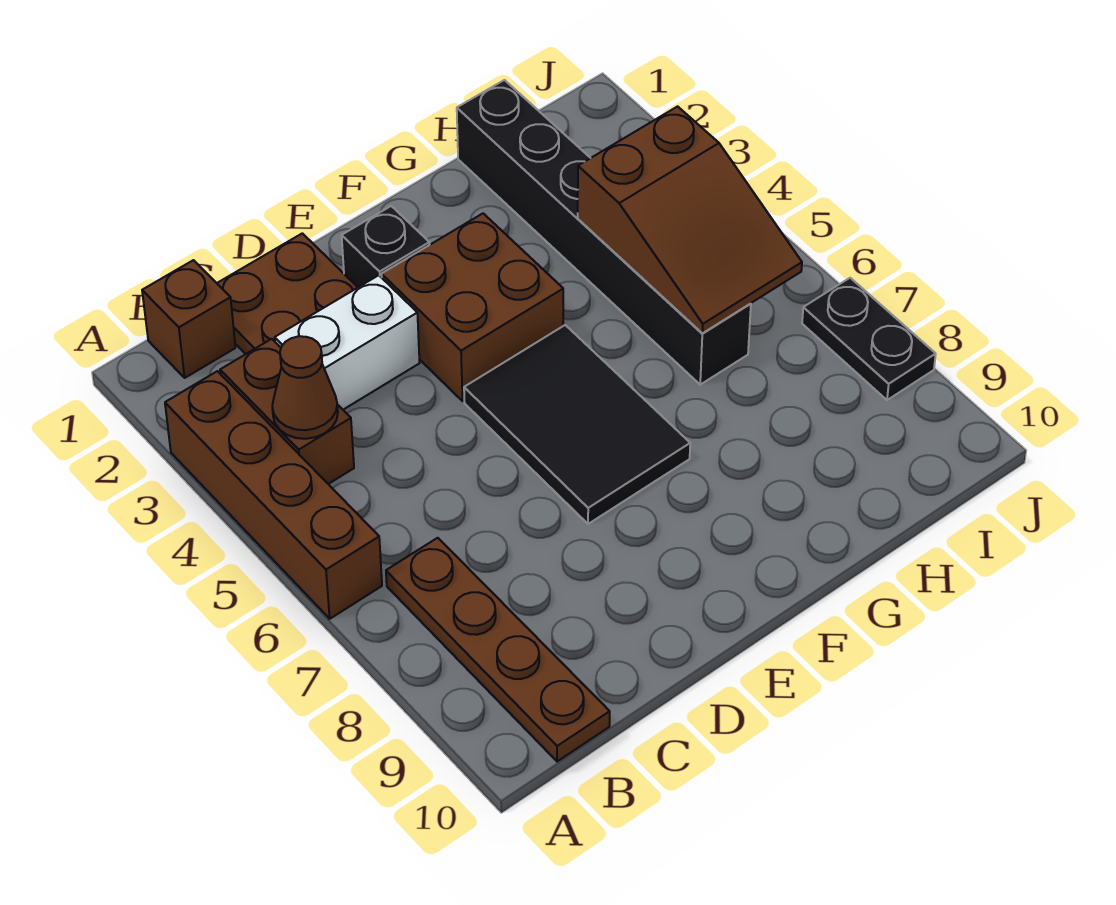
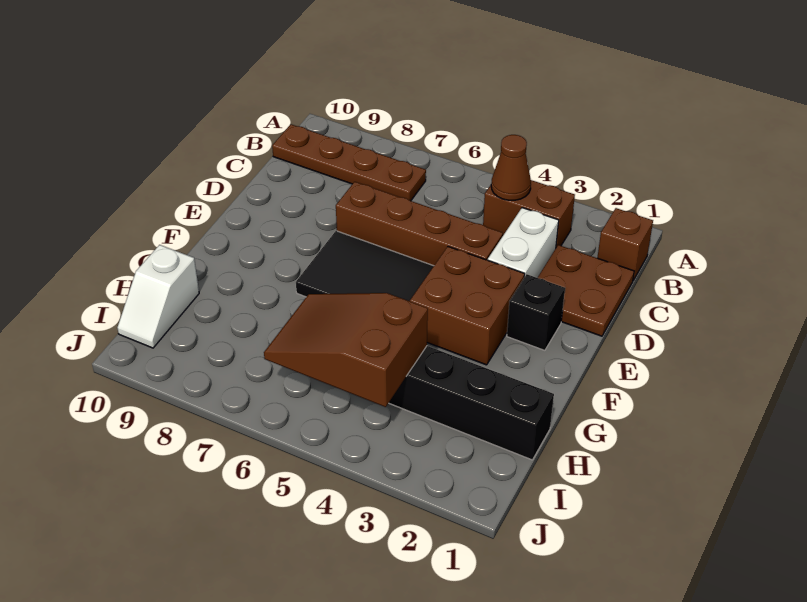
brown 1x4 brick [165,371,382,619] -> brown 1x4 brick moved to [336,182,503,266]
none -> white 1x2 slope [117,245,199,348]
black 1x2 plate [802,278,936,400] -> none

